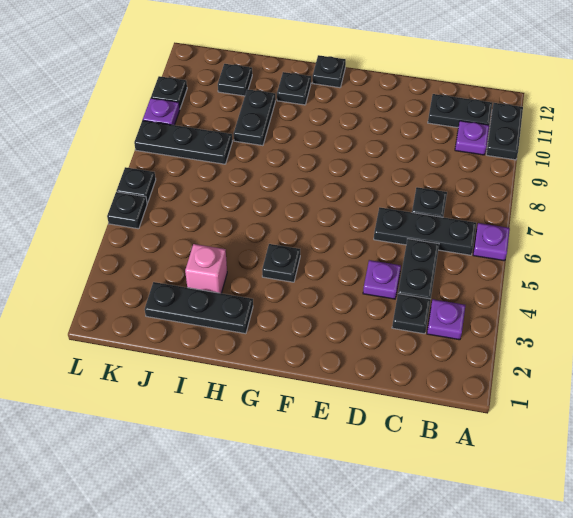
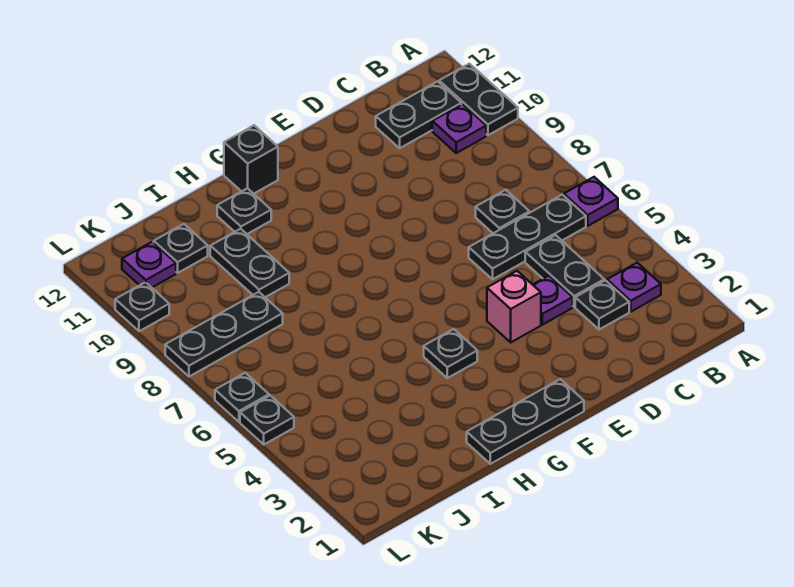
black 1x1 plate [313,55,346,88] -> black 1x1 brick [224,125,278,194]
black 1x3 plate [145,282,253,334] -> black 1x3 plate moved to [467,379,584,464]
pink 1x1 brick [185,244,227,293] -> pink 1x1 brick moved to [487,271,541,342]
purple 1x1 plate [143,98,180,125] -> purple 1x1 plate moved to [122,242,176,287]

